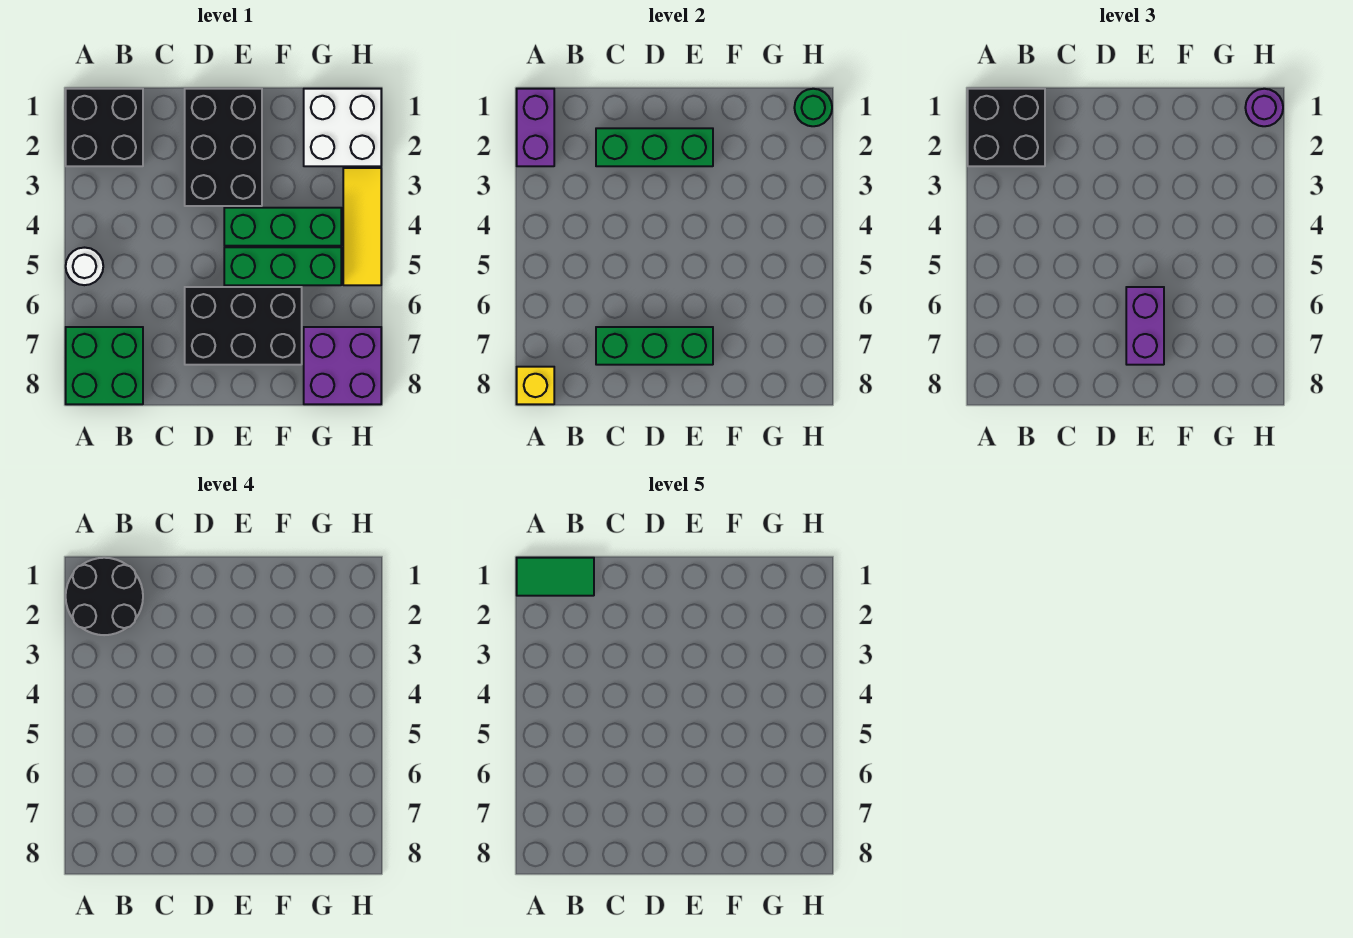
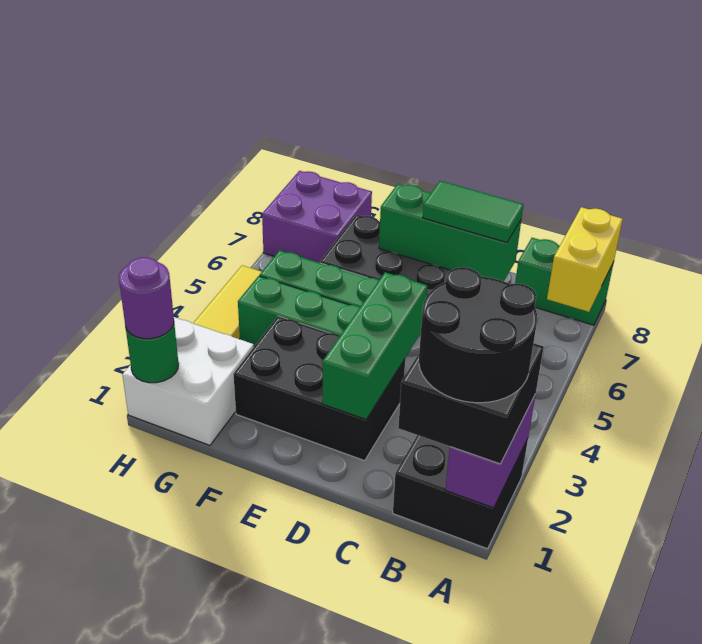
green 1x2 tile [517,558,594,596] -> green 1x2 tile moved to [423,181,524,242]
white 1x1 round brick [66,248,103,285] -> none
green 2x2 brick [66,327,143,404] -> green 1x2 brick [515,238,614,325]
yellow 1x1 brick [517,367,554,404] -> yellow 1x2 brick [547,207,623,312]
green 1x3 brick [596,128,713,166] -> green 1x3 brick turned to [322,272,427,419]
black 2x3 brick [185,89,262,206] -> black 2x3 brick turned to [234,316,405,461]
purple 1x2 brick [1126,287,1164,365] -> none

